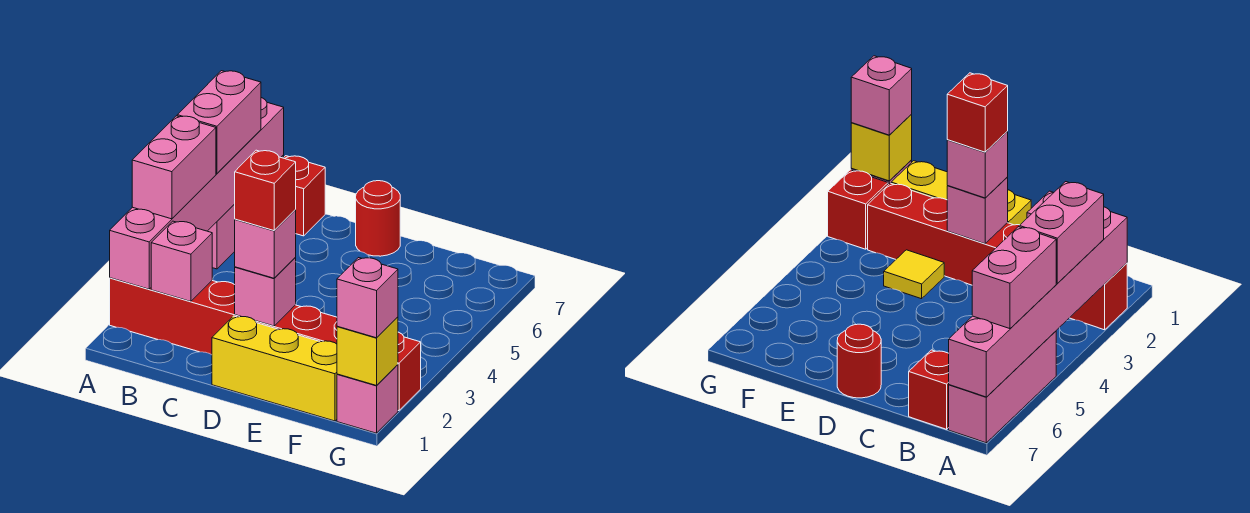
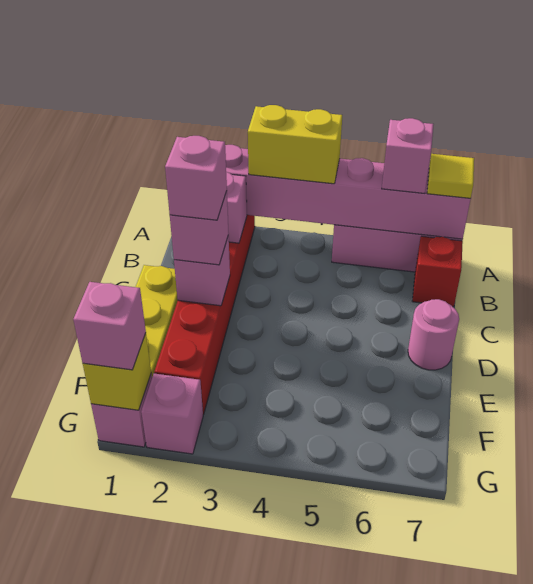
pink 1x2 brick [132,116,216,219] -> yellow 1x2 brick [248,105,342,184]
pink 1x2 brick [177,71,261,174] -> pink 1x1 brick [382,118,434,193]
red 1x1 brick [235,150,296,231] -> pink 1x1 brick [165,136,227,220]
red 1x1 round brick [356,181,400,256] -> pink 1x1 round brick [408,299,459,370]
yellow 1x1 tile [884,250,944,299] -> yellow 1x1 tile moved to [427,154,474,198]
red 1x1 brick [398,332,421,411] -> pink 1x1 brick [141,374,203,454]

